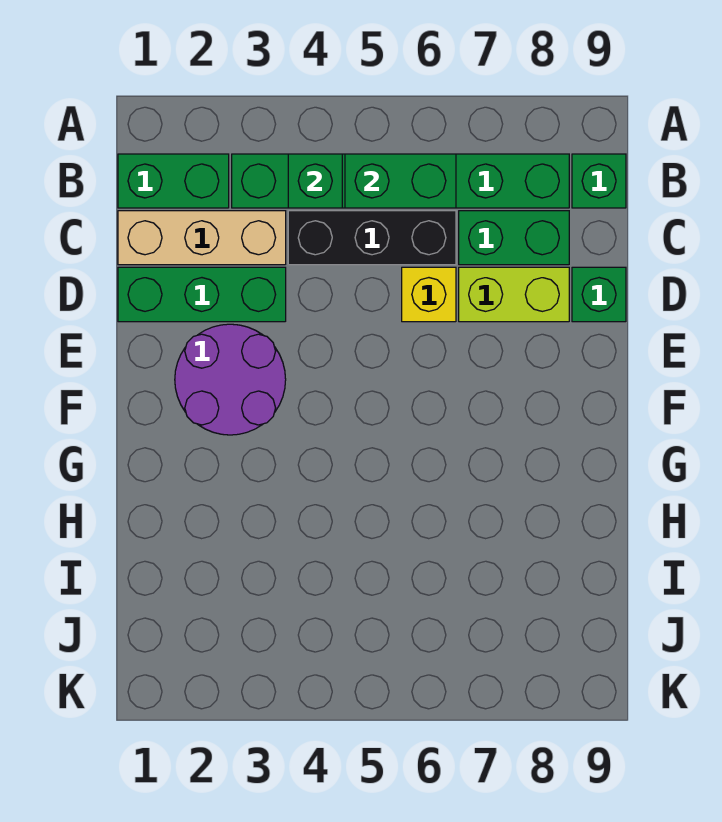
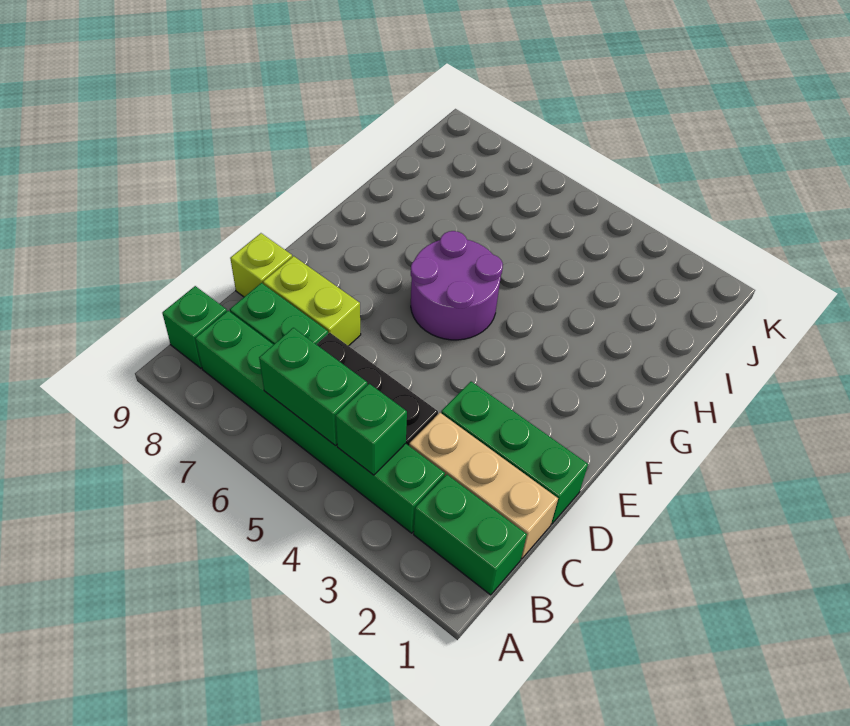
yellow 1x1 brick [402,267,456,322] -> none
green 1x1 brick [572,267,626,322] -> lime 1x1 brick [230,233,292,297]
purple 2x2 round brick [175,324,286,435] -> purple 2x2 round brick moved to [411,231,503,340]

